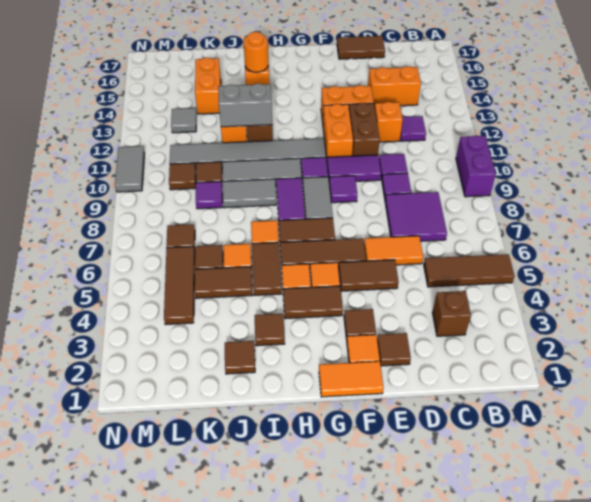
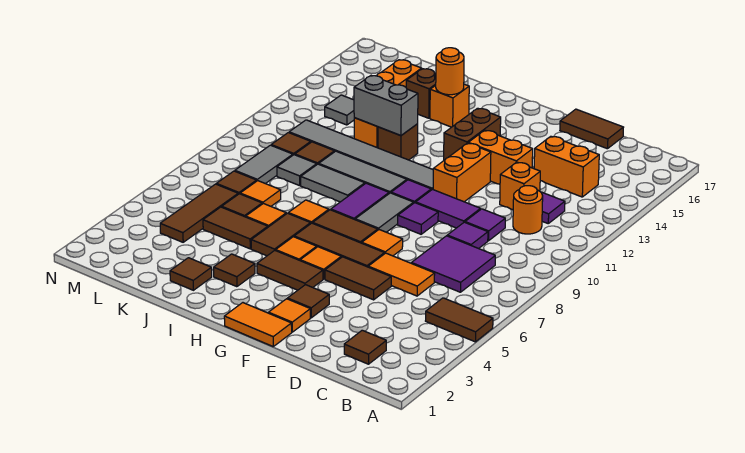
brown 1x3 tile [424,254,514,287] -> brown 1x2 tile [426,298,493,342]
purple 1x2 brick [456,136,496,197] -> none
brown 1x1 brick [432,291,471,336] -> brown 1x1 brick moved to [406,69,436,118]
none -> orange 1x1 round brick [513,186,543,234]
brown 1x1 tile [377,333,411,366] -> brown 1x1 tile moved to [344,330,386,364]
brown 1x2 brick [349,103,380,156] -> brown 1x2 brick moved to [444,108,501,160]
none -> orange 1x1 tile [362,230,403,256]
none -> orange 1x1 tile [240,181,281,206]
purple 1x1 tile [196,181,222,209] -> grey 1x1 tile [277,155,317,186]
grey 1x2 tile [115,146,144,192] -> grey 1x2 tile moved to [235,145,293,184]

